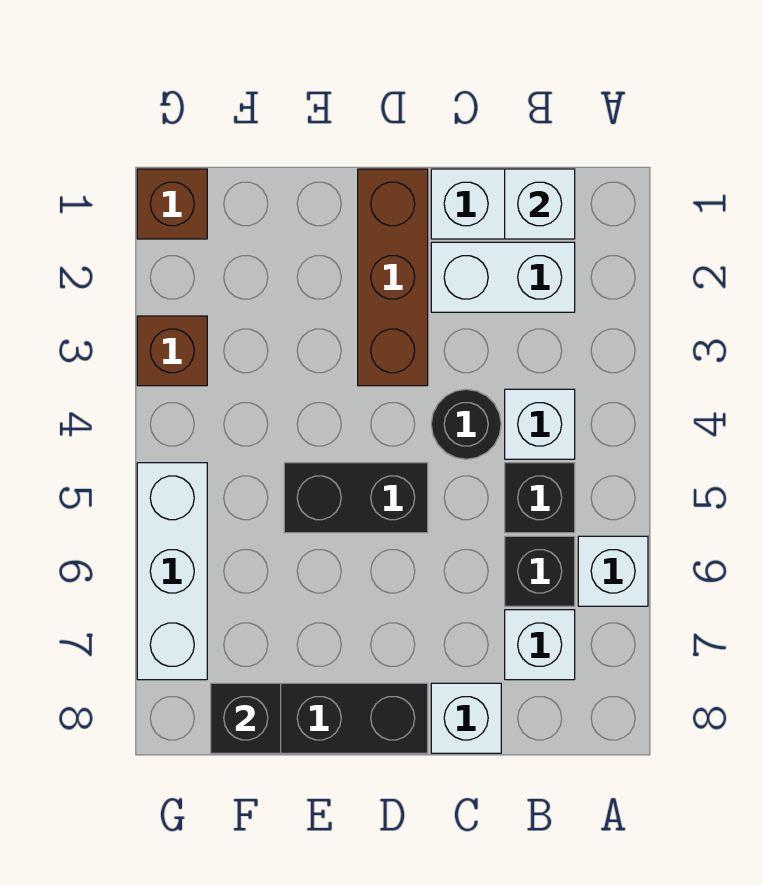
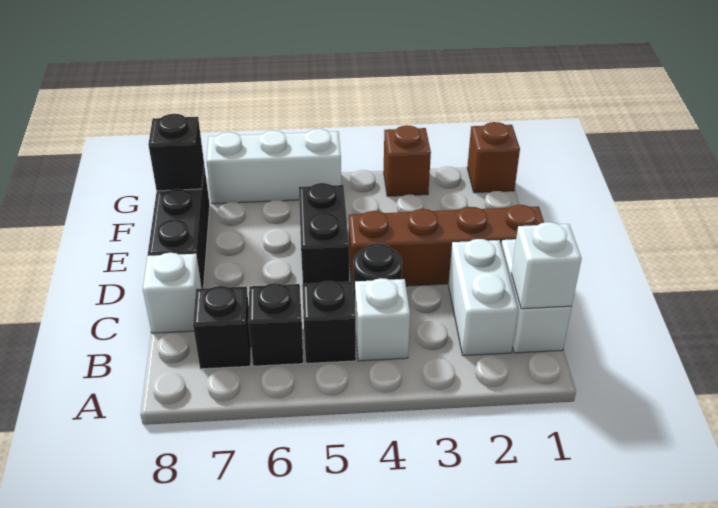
white 1x1 brick [578,536,648,606] -> none
white 1x1 brick [505,610,575,680] -> black 1x1 brick [193,286,251,369]
brown 1x3 brick [358,169,428,386] -> brown 1x4 brick [349,205,544,286]

